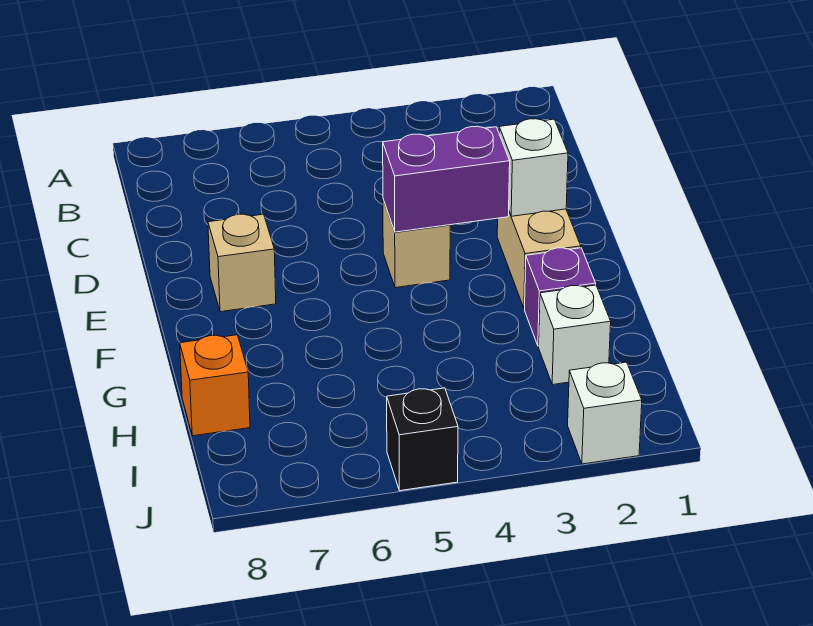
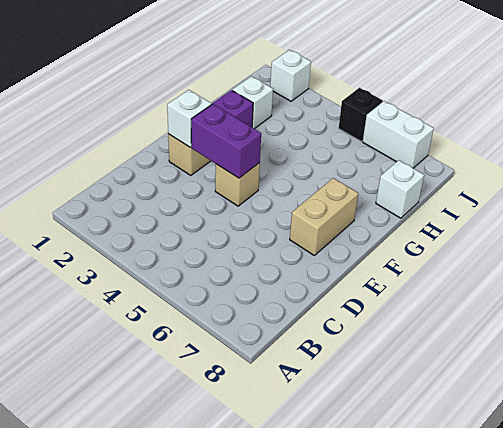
tan 1x1 brick [208,214,276,312] -> tan 1x2 brick [290,178,358,255]
orange 1x1 brick [180,335,250,436] -> white 1x1 brick [376,160,424,218]
none -> white 1x2 brick [363,101,434,168]

